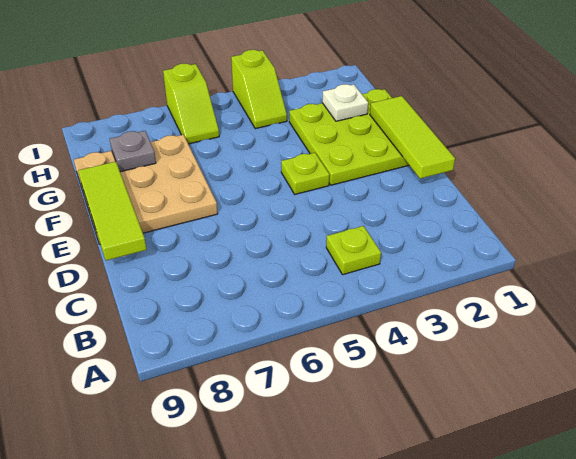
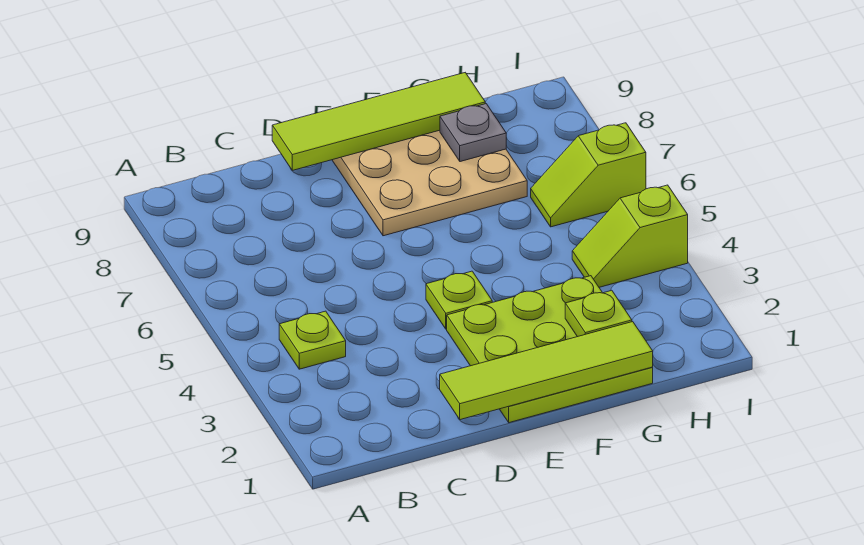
lime 1x3 tile [370,96,455,179] -> lime 1x4 tile [440,322,653,420]
lime 1x3 tile [78,162,147,260] -> lime 1x4 tile [272,73,485,170]
white 1x1 plate [322,84,368,121] -> lime 1x1 plate [565,290,632,337]

